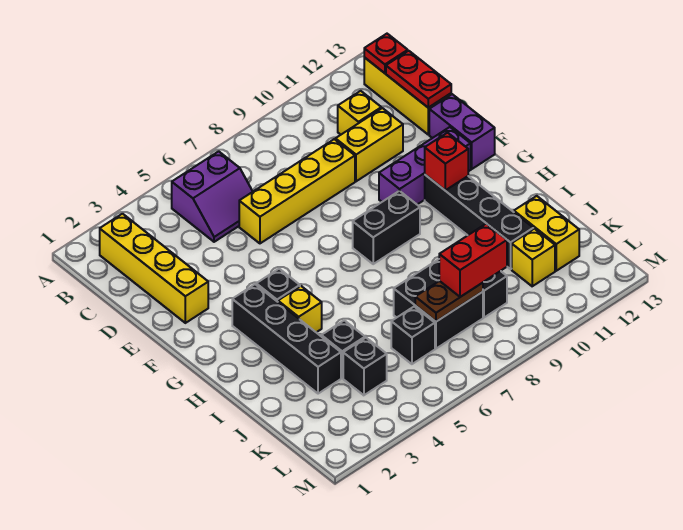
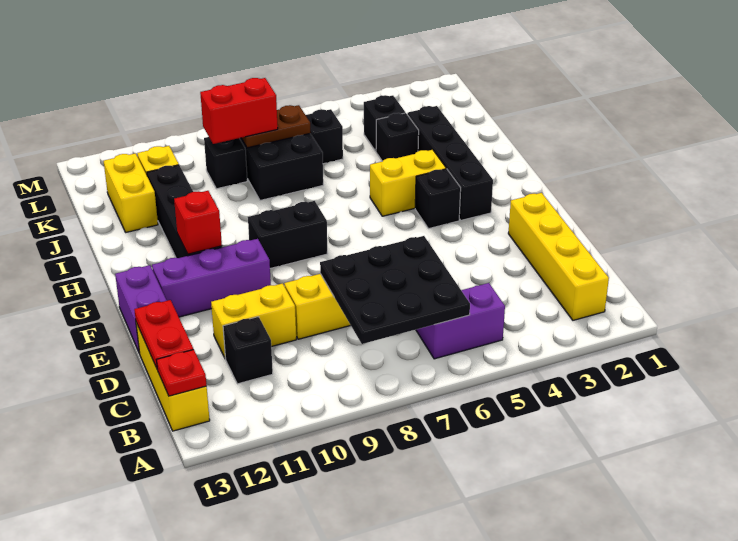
none -> black 3x3 plate [320,236,470,344]
yellow 1x1 brick [338,91,381,135] -> black 1x1 brick [223,317,273,384]
yellow 1x1 brick [278,286,322,332] -> yellow 1x2 brick [370,150,446,216]

